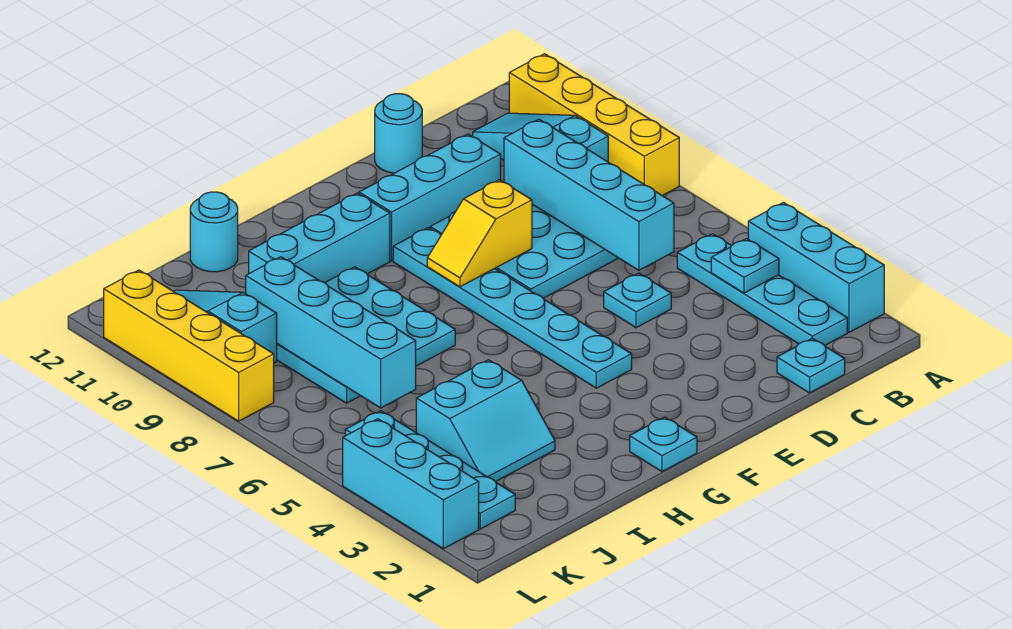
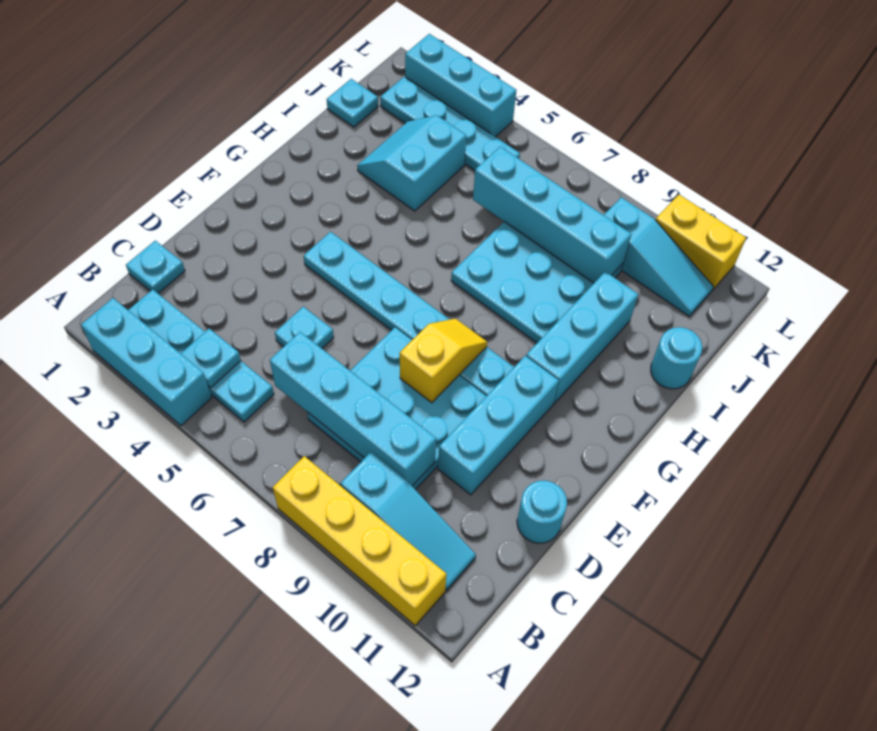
cyan 1x1 plate [630,417,697,472] -> cyan 1x1 plate moved to [327,79,378,127]
yellow 1x4 brick [104,270,274,421] -> yellow 1x2 brick [656,195,746,290]

